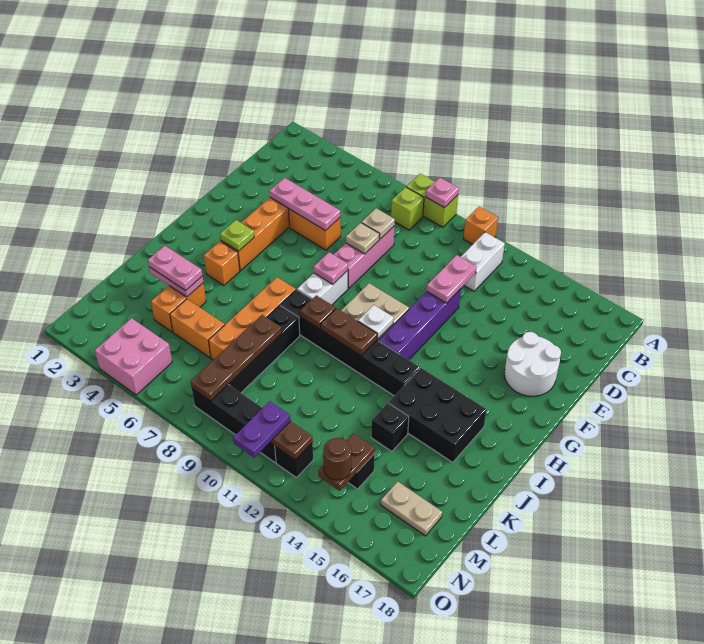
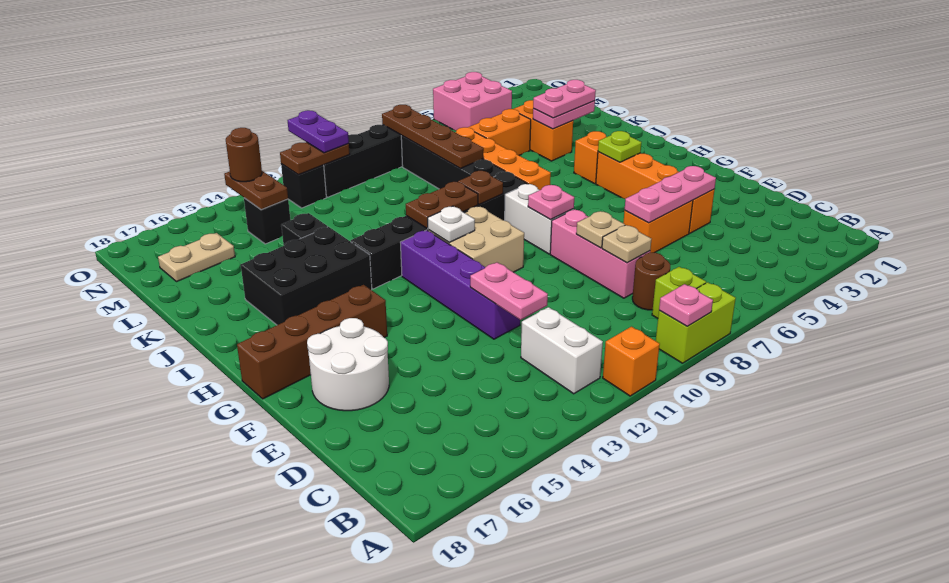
none -> brown 1x1 round brick [632,253,670,310]
none -> brown 1x4 brick [237,285,387,399]

